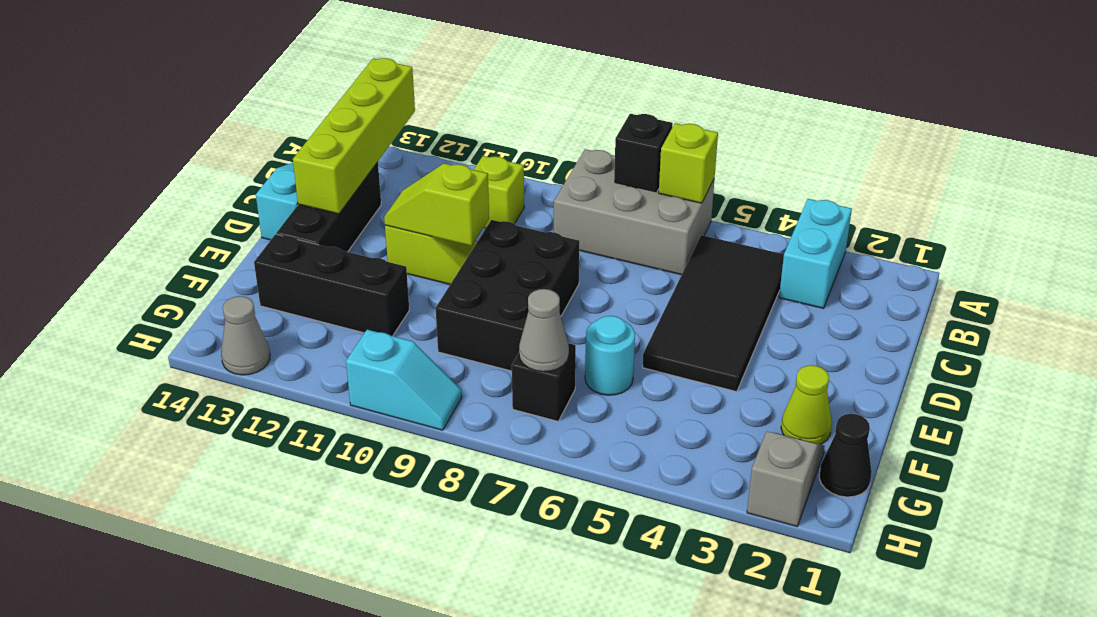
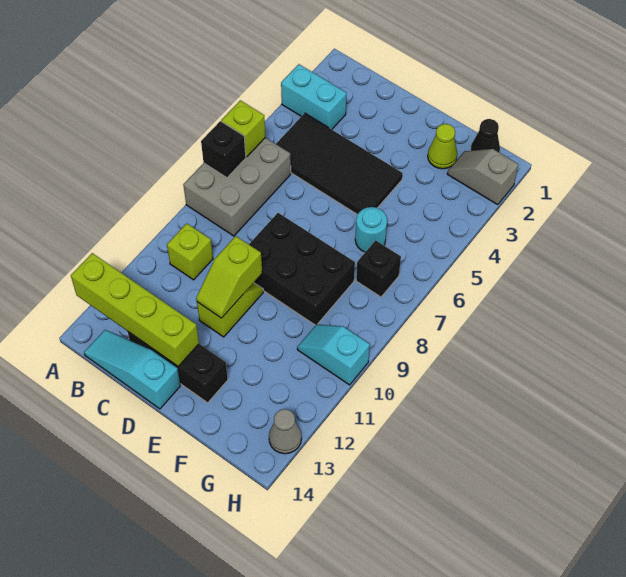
black 1x3 brick [254,234,409,336] -> none
grey 1x1 cone [519,289,569,372] -> none
cyan 1x2 slope [346,330,462,430] -> cyan 1x2 slope turned to [297,324,370,385]

